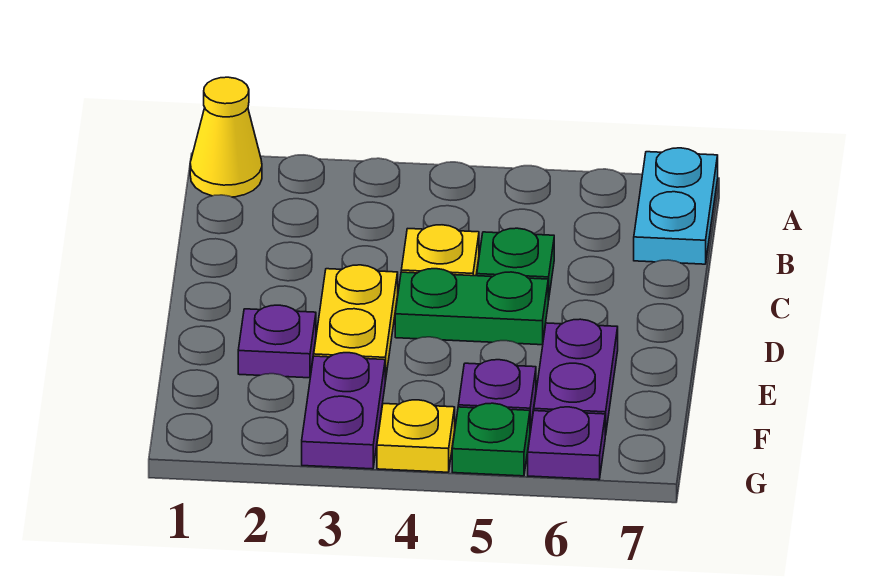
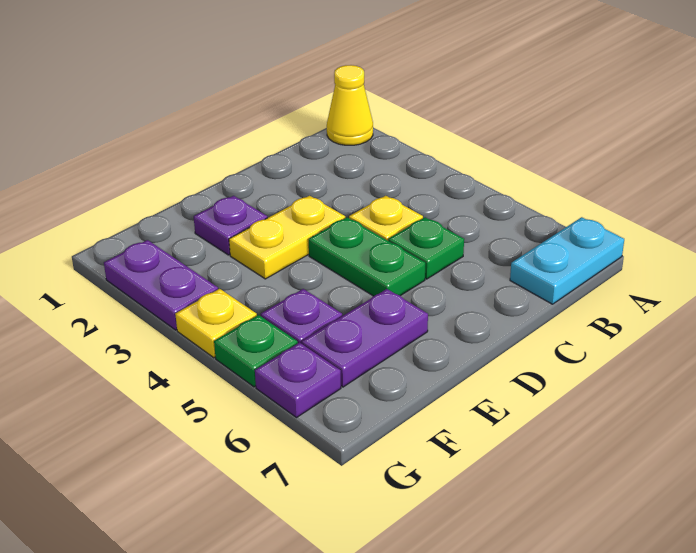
purple 1x2 plate [302,353,385,469] -> purple 1x2 plate turned to [104,240,218,330]

